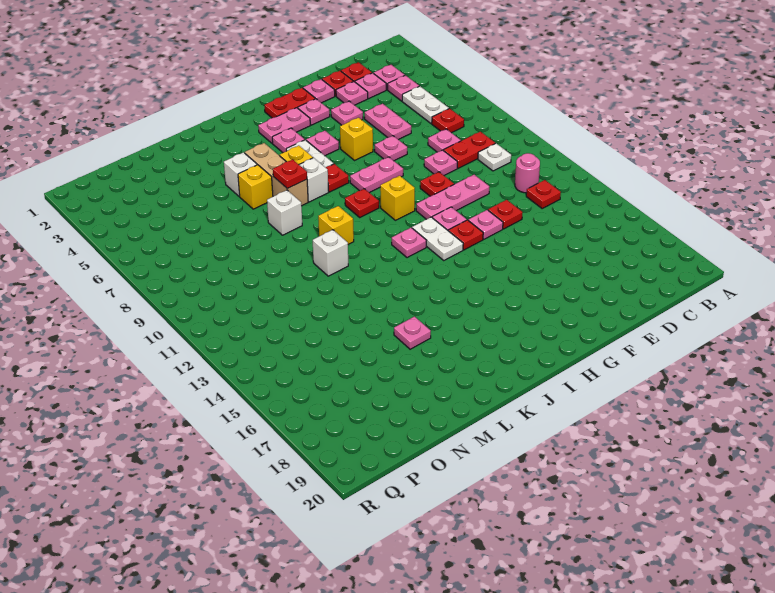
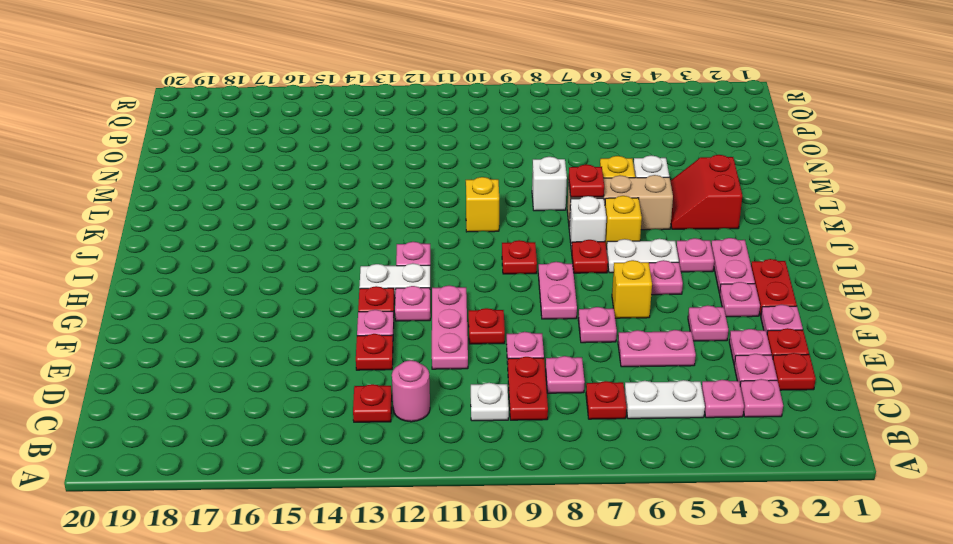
yellow 1x1 brick [380,176,415,220] -> none
none -> red 2x2 slope [670,155,742,229]
white 1x1 brick [313,230,348,276] -> none
pink 1x1 plate [394,317,431,349] -> none

